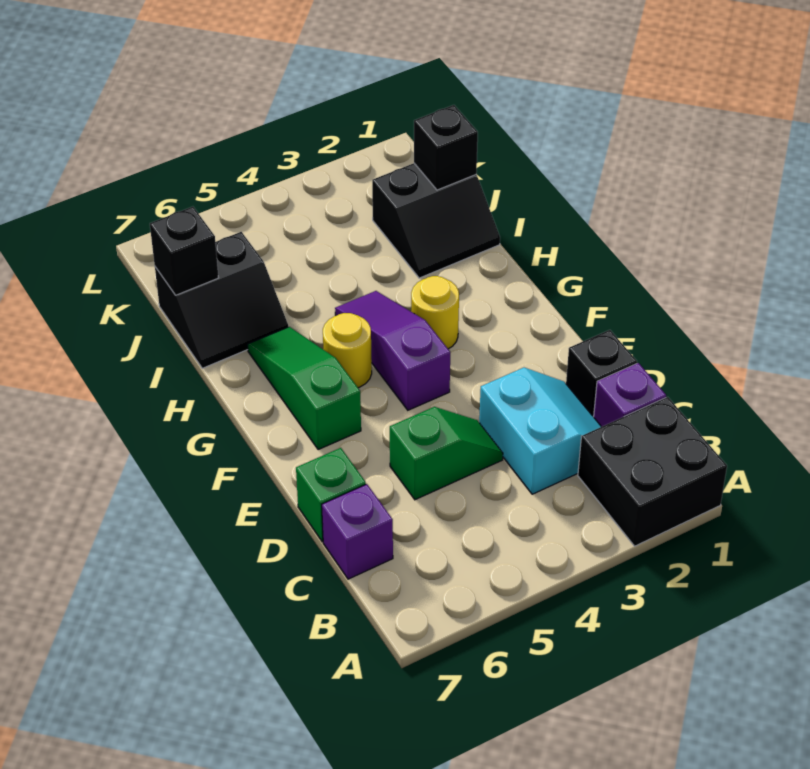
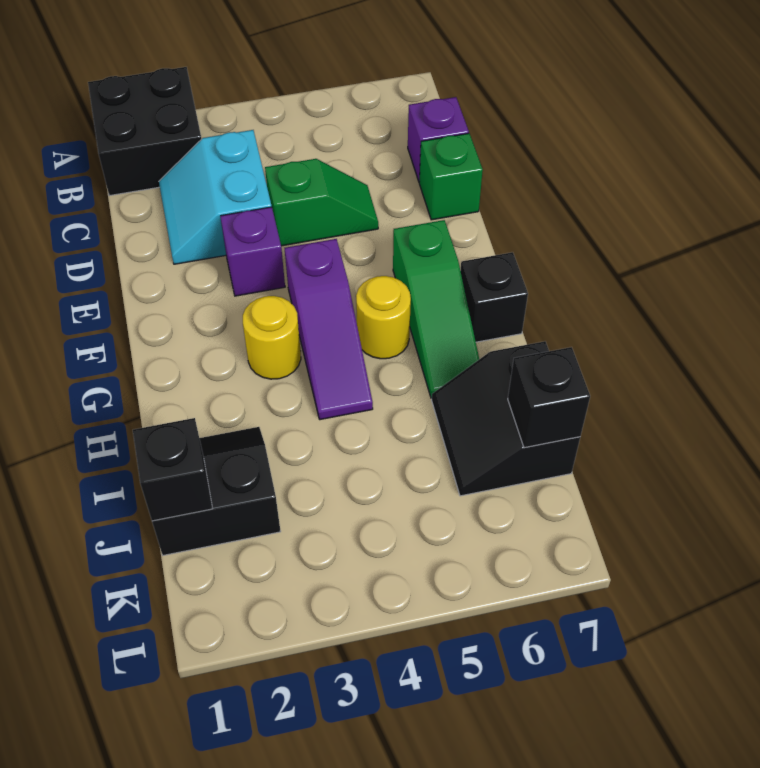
purple 1x1 brick [594,363,666,427] -> purple 1x1 brick moved to [220,207,285,296]
black 1x1 brick [566,330,637,417] -> black 1x1 brick moved to [460,252,528,342]
green 1x2 slope [390,407,503,500] -> green 1x2 slope turned to [265,159,378,246]
black 2x2 slope [155,232,288,368] -> black 2x2 slope turned to [432,341,580,496]

